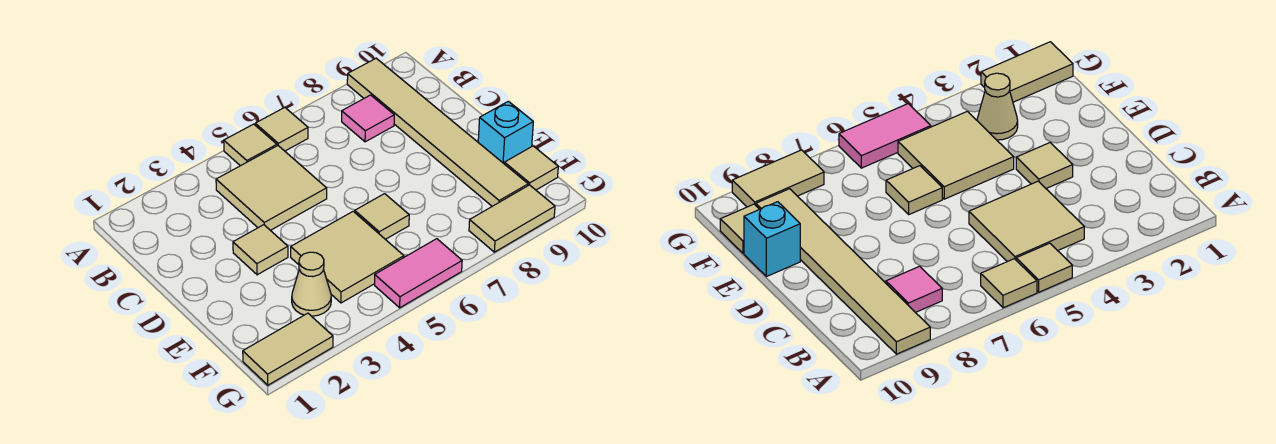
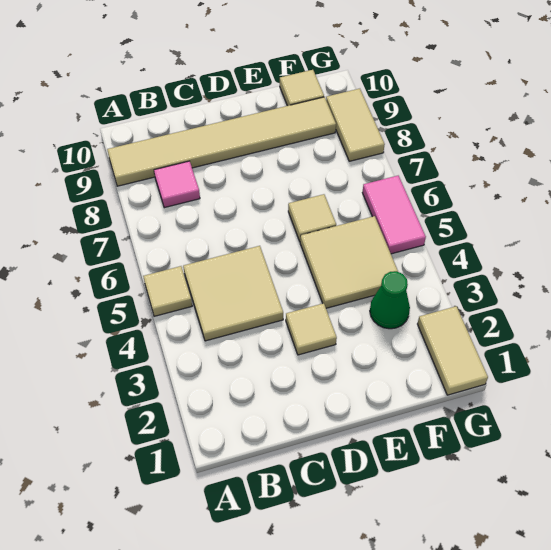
tan 1x1 tile [255,107,308,151] -> none
cyan 1x1 brick [478,101,533,163] -> none
tan 1x1 cone [292,252,331,316] -> green 1x1 cone [370,271,410,329]

